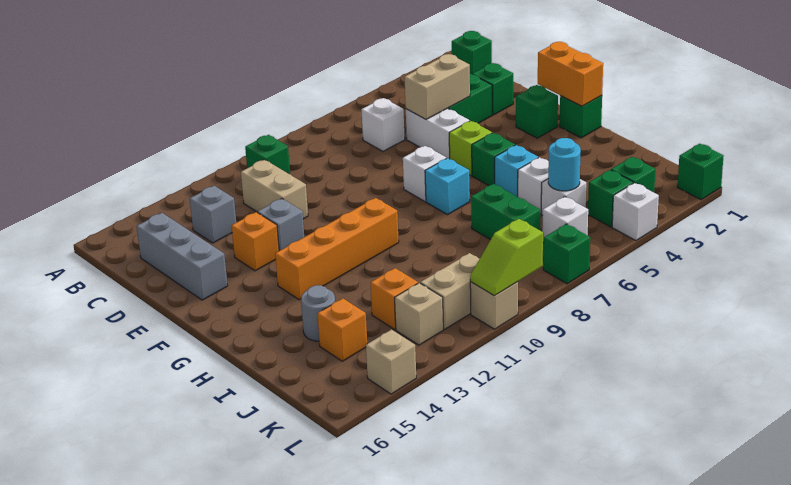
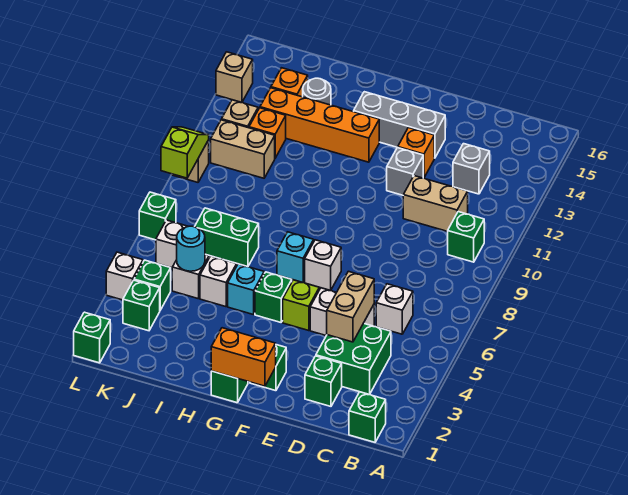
grey 1x3 brick [137,213,228,300] -> grey 1x3 brick moved to [354,92,445,158]
orange 1x4 brick [275,198,399,300] -> orange 1x4 brick turned to [260,88,379,162]
tan 1x2 brick [420,253,479,329] -> tan 1x2 brick turned to [211,120,275,178]

